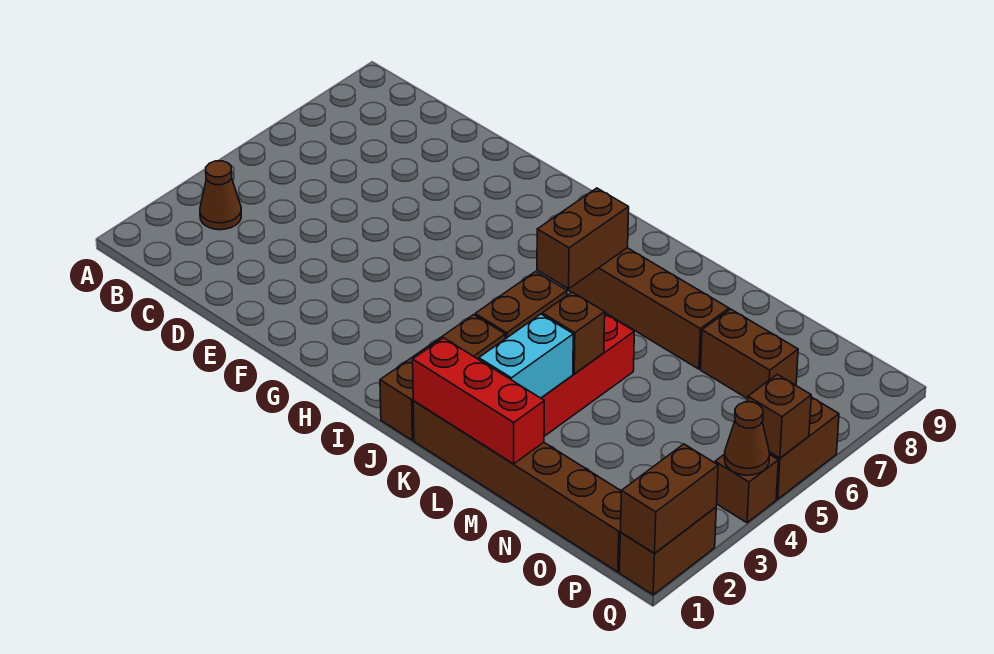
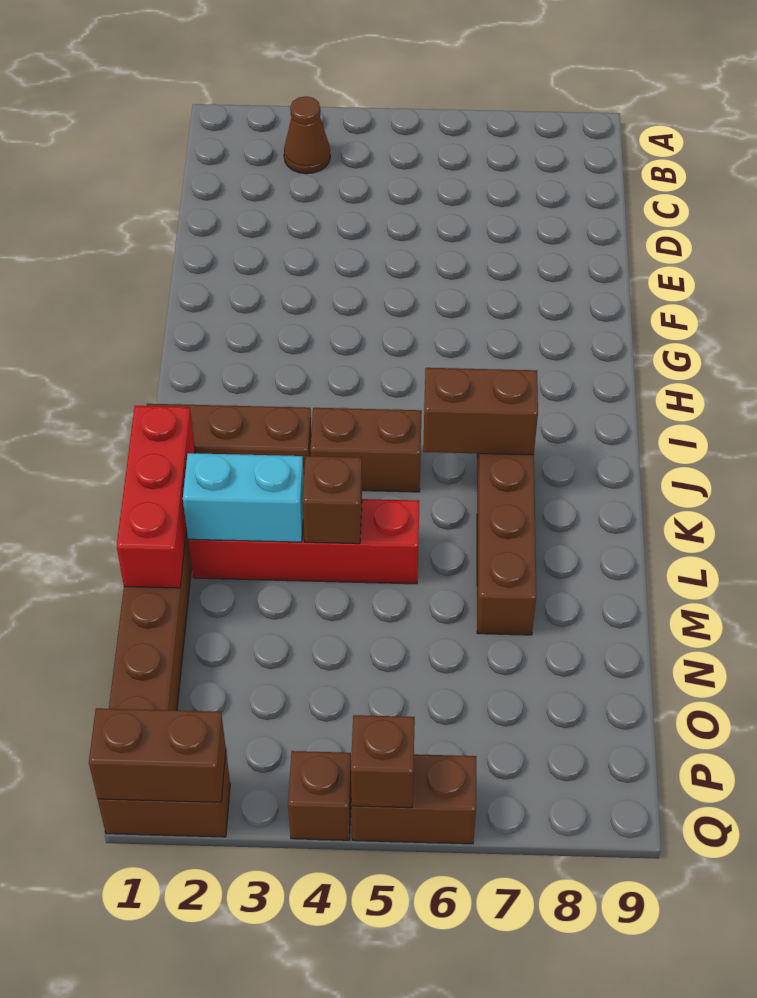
brown 1x2 brick [701,309,798,399] -> none
brown 1x1 cone [724,402,770,475] -> none

